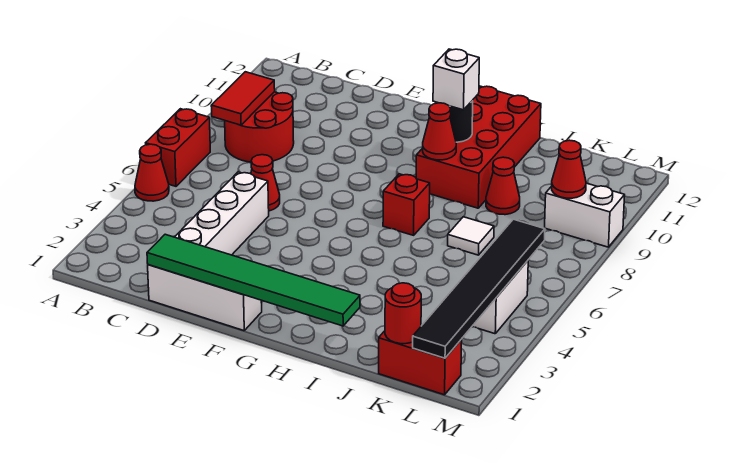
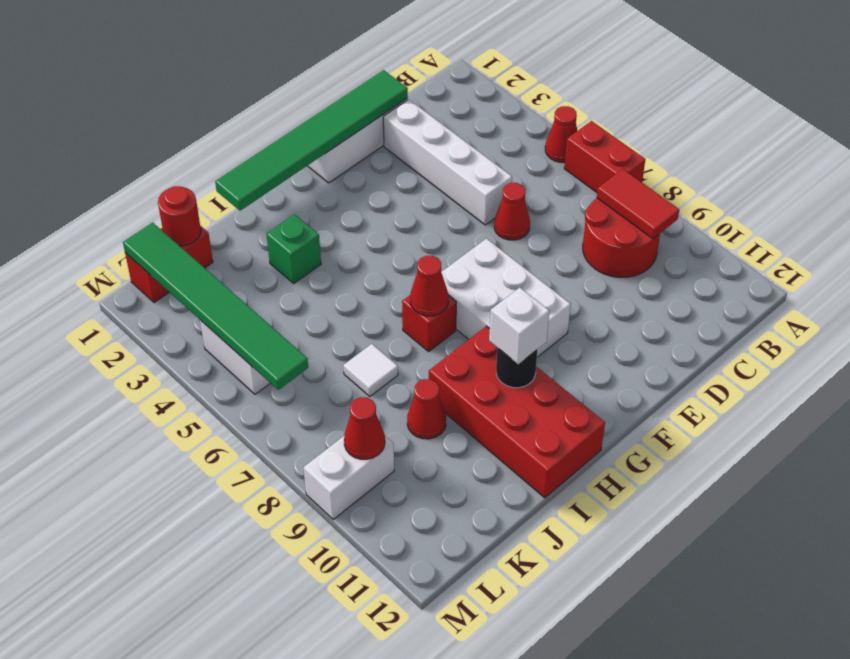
none -> white 2x3 brick [441,239,571,357]
red 1x1 cone [423,103,456,160] -> red 1x1 cone moved to [410,256,448,316]
none -> green 1x1 brick [267,214,321,283]
black 1x6 tile [413,219,545,358] -> green 1x6 tile [123,223,308,390]

